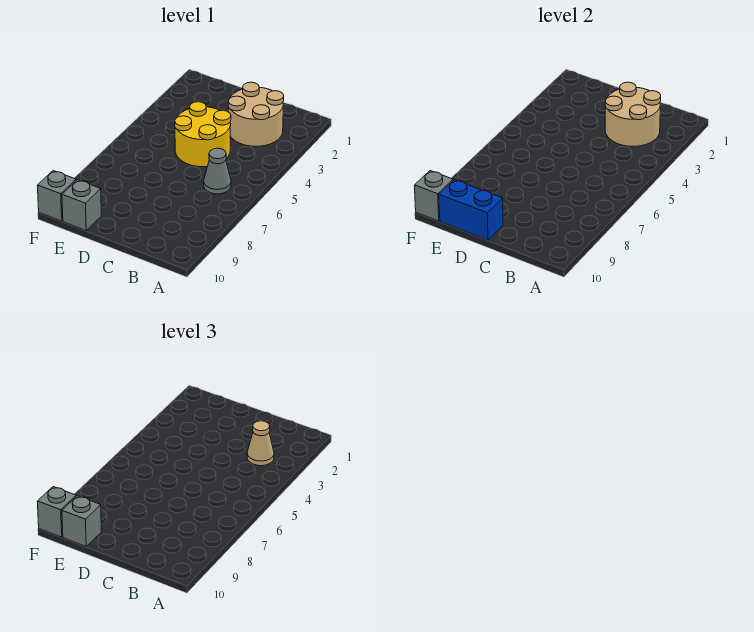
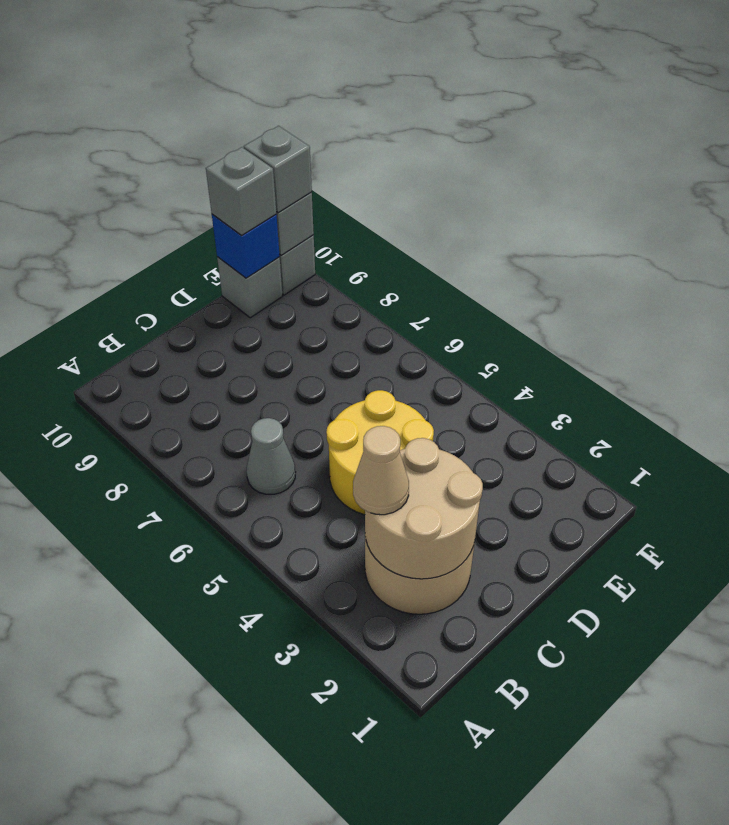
blue 1x2 brick [439,180,503,240] -> blue 1x1 brick [212,214,280,278]

